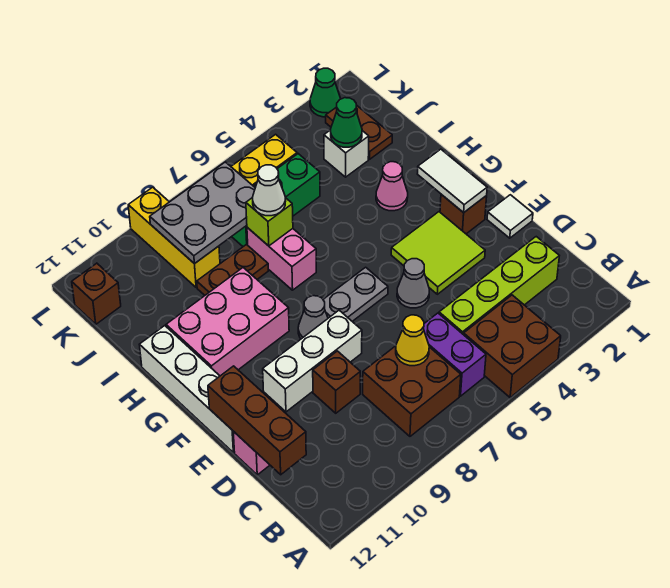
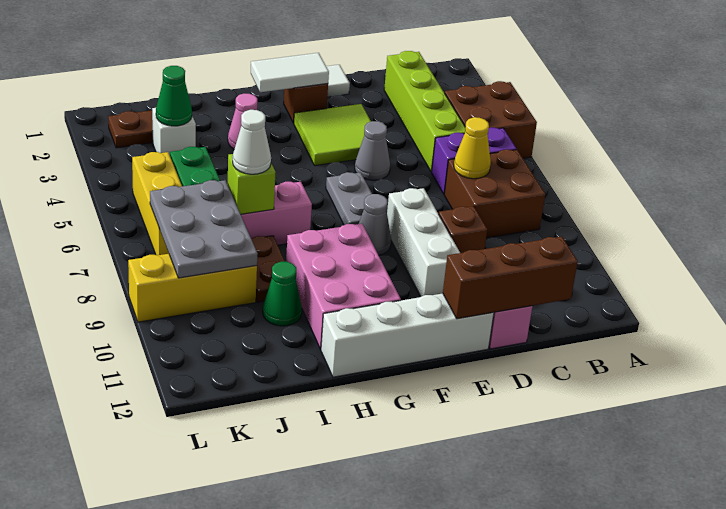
brown 1x1 brick [72,263,121,324] -> none
green 1x1 cone [310,68,341,117] -> green 1x1 cone moved to [263,262,302,326]

